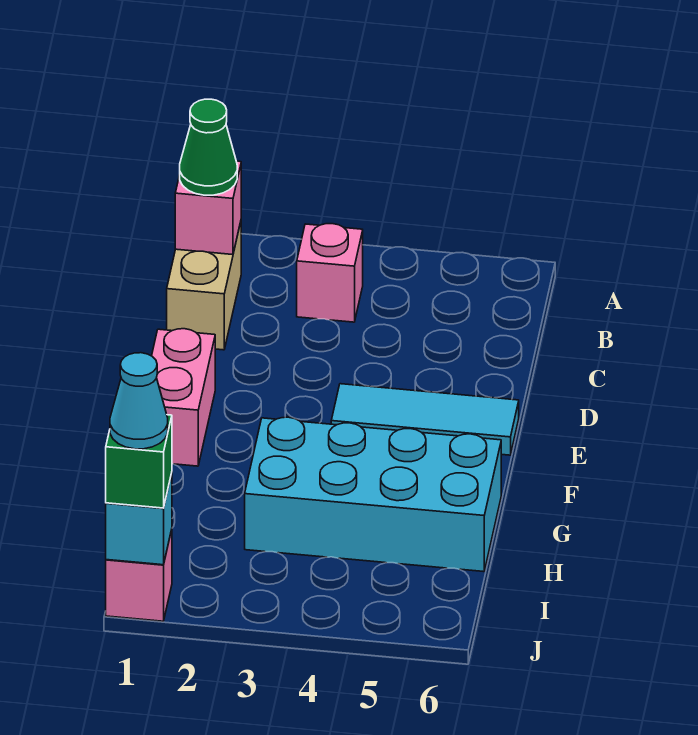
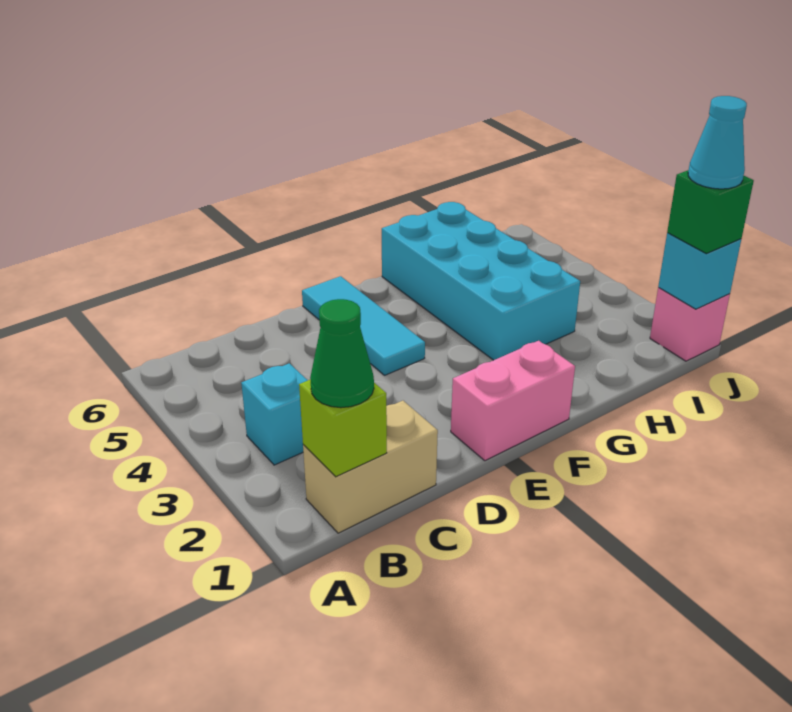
pink 1x1 brick [175,161,241,255] -> lime 1x1 brick [299,380,387,477]
pink 1x1 brick [297,224,363,322] -> cyan 1x1 brick [241,363,308,465]

